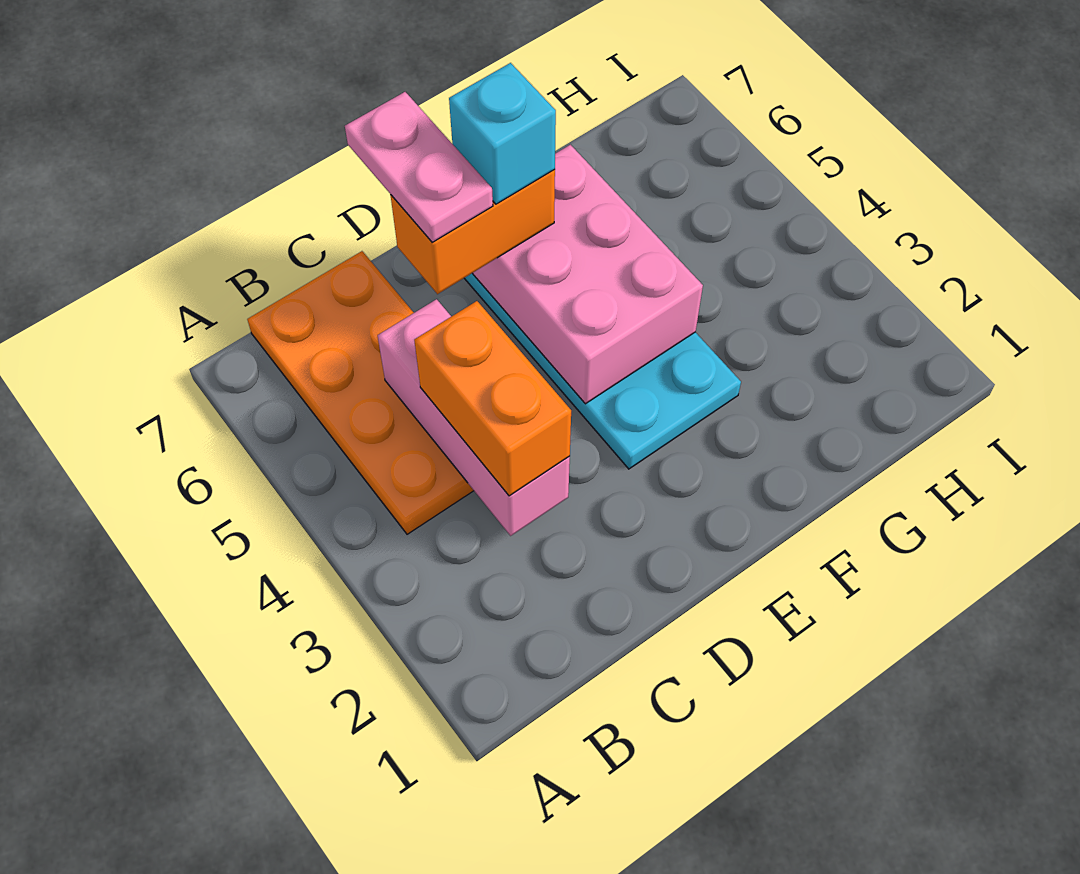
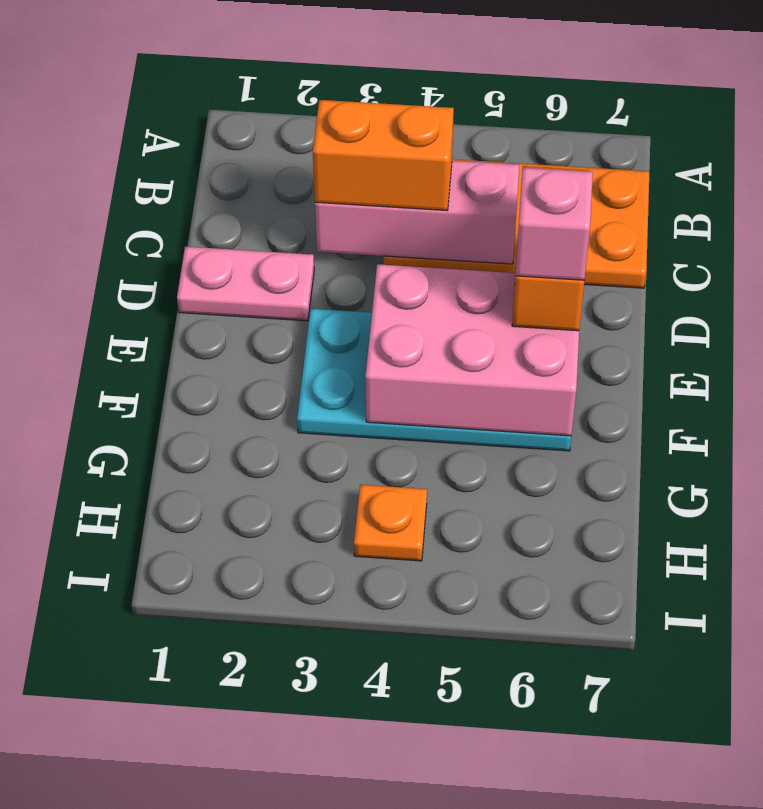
pink 1x2 plate [345,92,493,242] -> pink 1x2 plate moved to [177,247,314,321]
cyan 1x1 brick [449,63,556,204] -> pink 1x1 brick [515,168,593,280]
none -> orange 1x1 plate [354,485,427,561]

